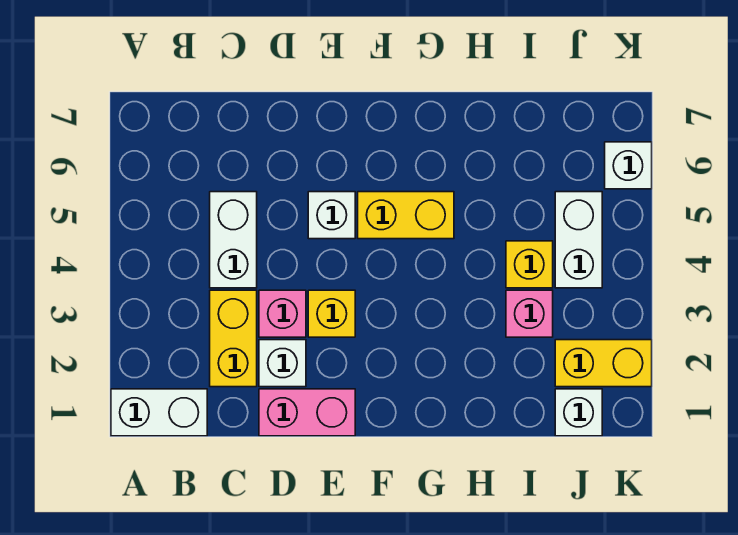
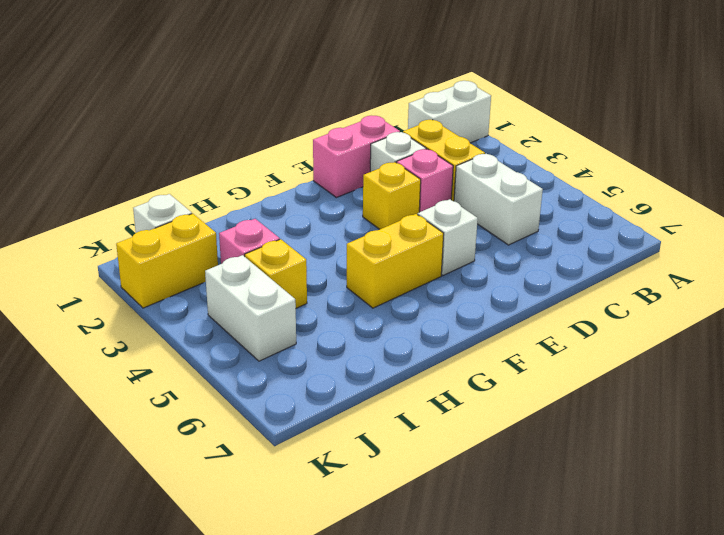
white 1x1 brick [605,142,652,189] -> none

